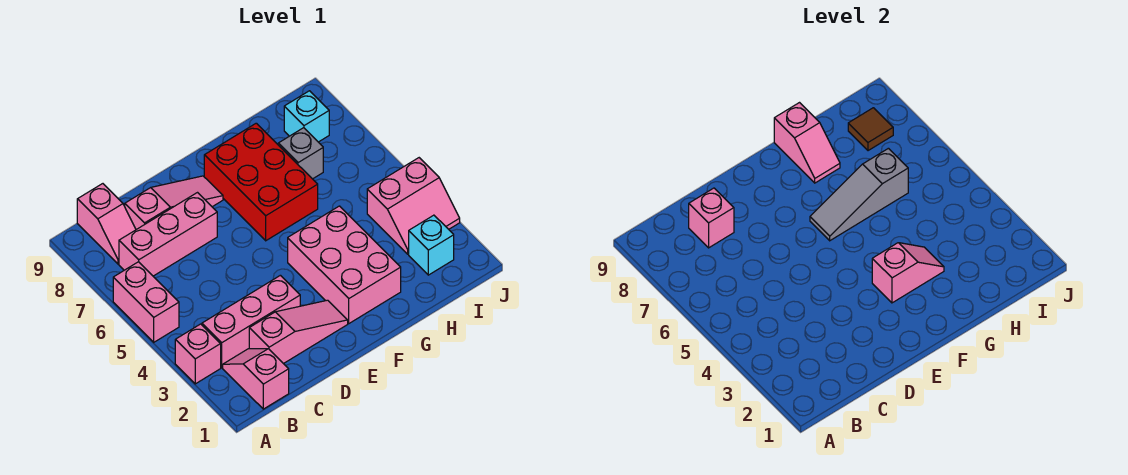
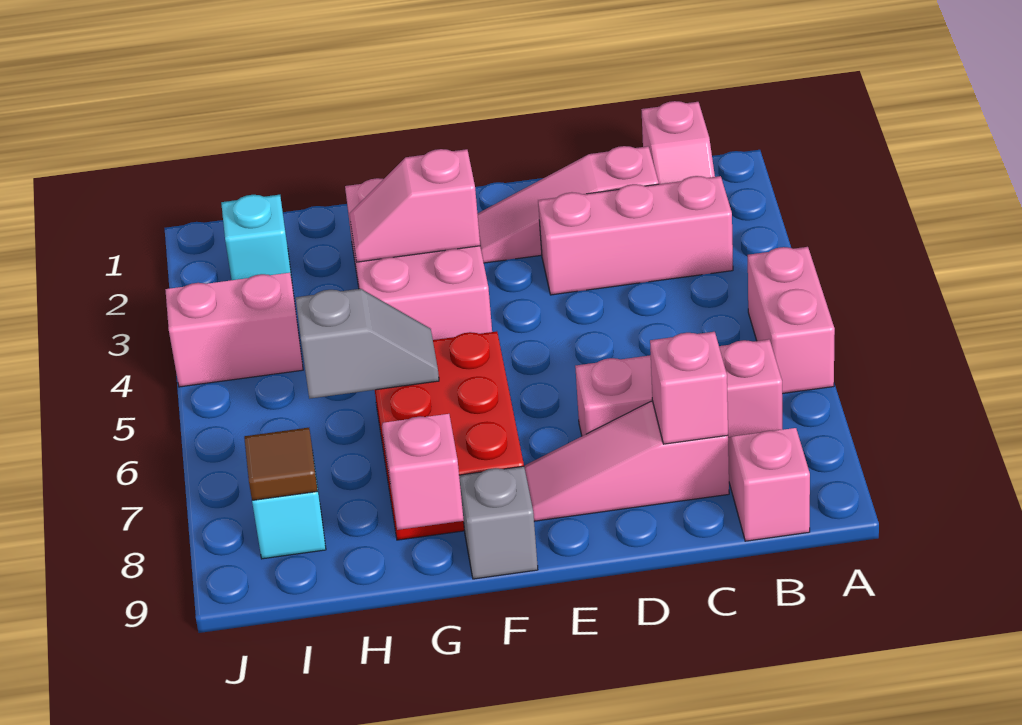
pink 1x1 brick [175,324,221,384] -> none
grey 1x3 slope [810,148,908,241] -> grey 1x2 slope [296,289,439,399]
grey 1x1 brick [278,128,323,179] -> grey 1x1 brick moved to [459,466,538,579]

